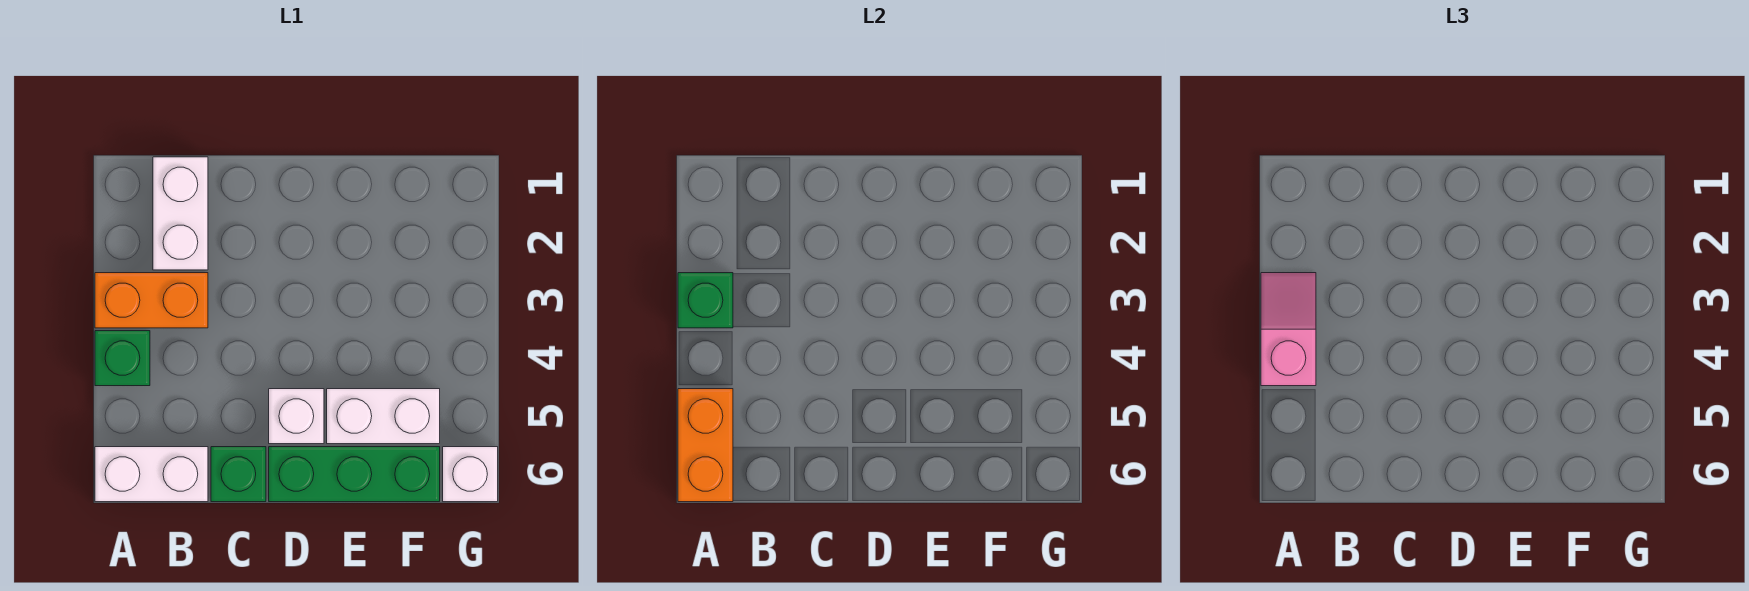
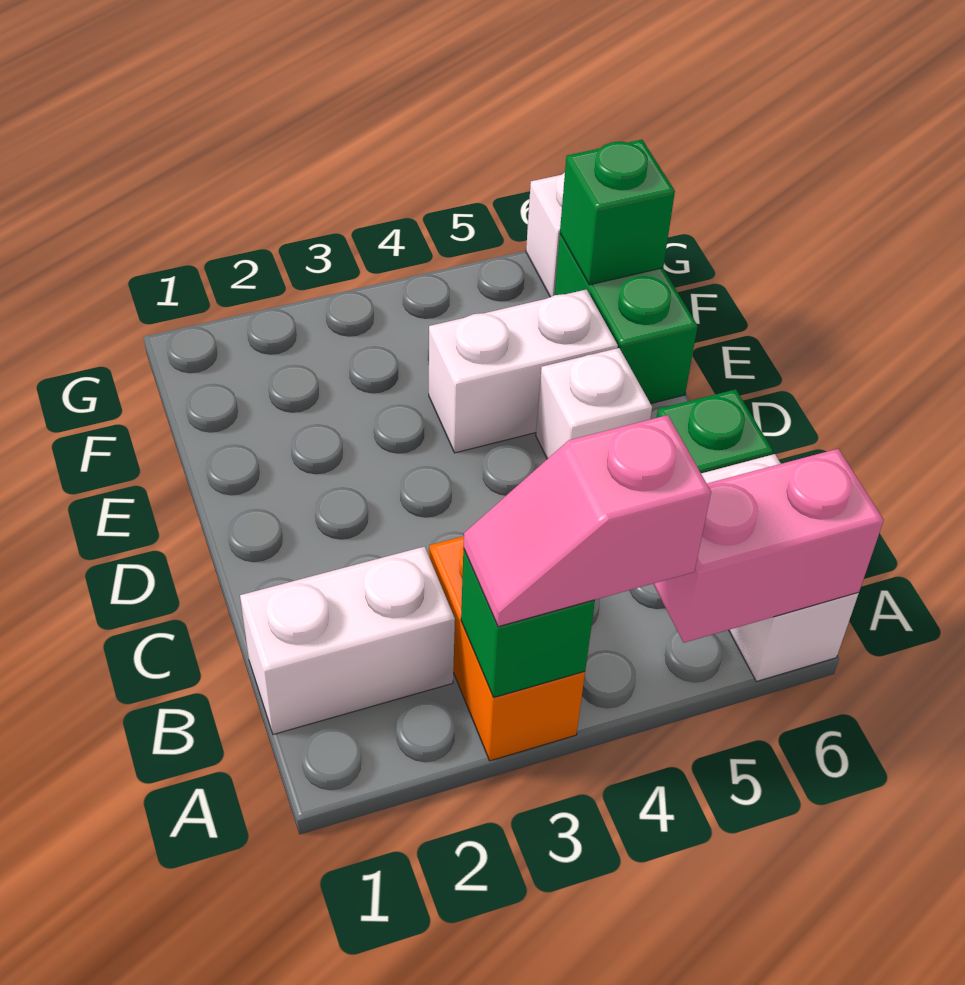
green 1x1 brick [95,331,150,386] -> green 1x1 brick moved to [560,140,675,285]
orange 1x2 brick [678,389,733,502] -> pink 1x2 brick [653,449,884,643]
green 1x3 brick [269,447,440,502] -> green 1x2 brick [555,234,698,404]
white 1x2 brick [327,389,440,444] -> white 1x2 brick turned to [429,289,618,453]

